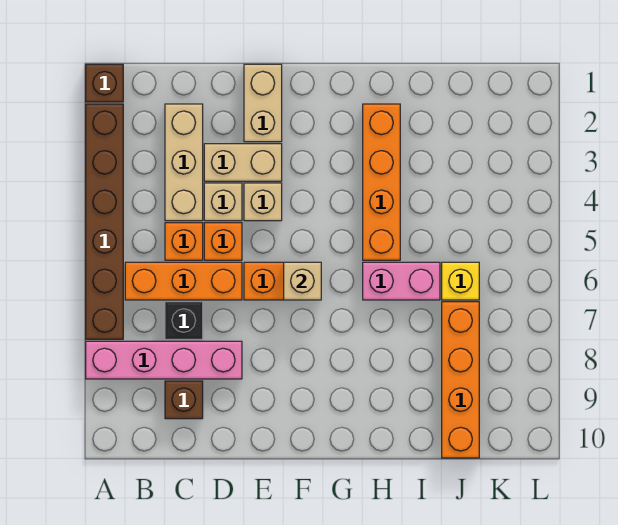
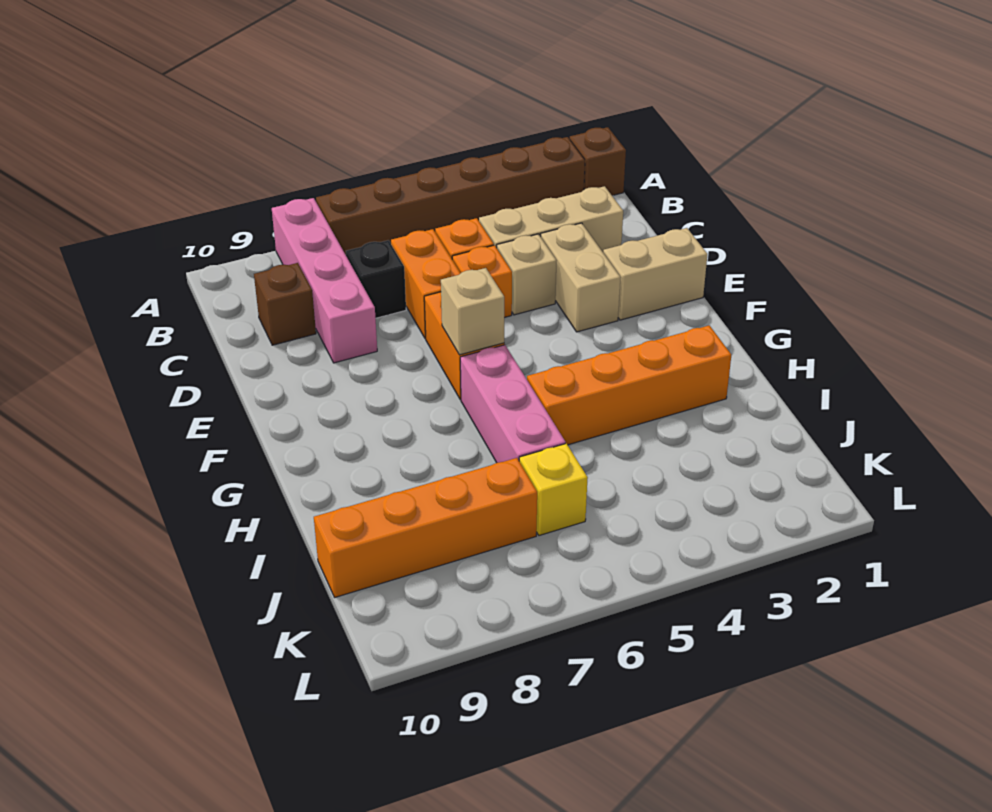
orange 1x3 brick [125,262,242,300] -> orange 1x2 brick [391,229,461,339]
tan 1x1 brick [244,183,282,221] -> none
pink 1x2 brick [363,262,440,300] -> pink 1x3 brick [460,345,565,463]

